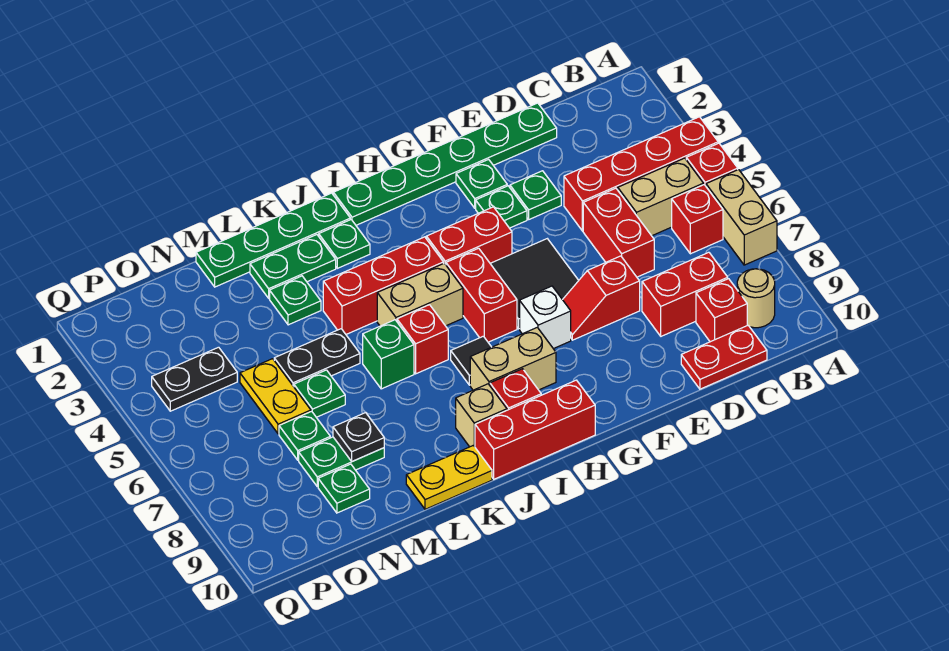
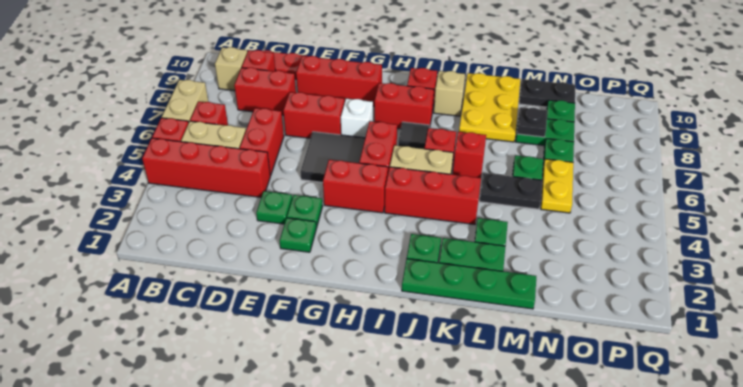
tan 1x1 round brick [737,269,775,328] -> tan 1x1 brick [215,47,247,91]
green 1x6 plate [333,103,557,225] -> none
red 1x2 slope [563,256,640,340] -> red 1x2 brick [283,92,345,138]
tan 1x2 brick [470,327,556,390] -> red 1x2 brick [374,83,434,129]
red 1x3 brick [475,380,595,479] -> red 1x3 brick moved to [296,56,382,106]
green 1x1 brick [363,320,414,389] -> red 1x1 brick [453,132,486,178]
yellow 1x2 plate [406,445,492,509] -> yellow 2x3 plate [459,73,520,142]
black 1x2 plate [152,347,237,411] -> black 1x2 plate moved to [519,79,576,107]

